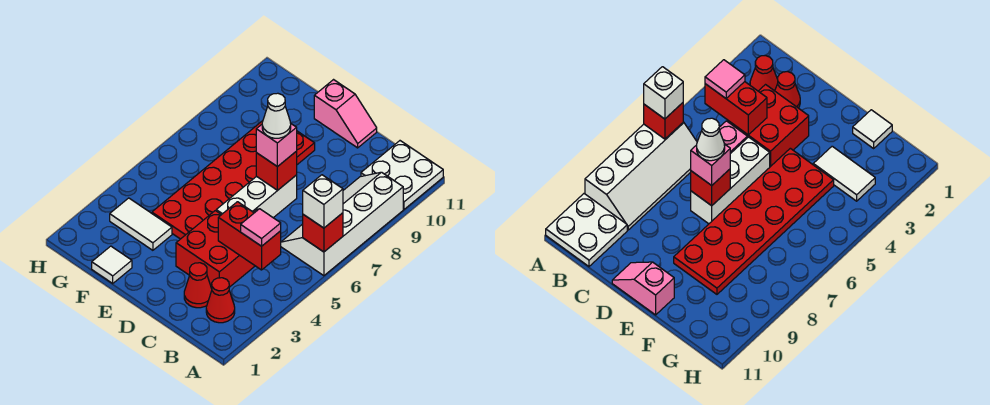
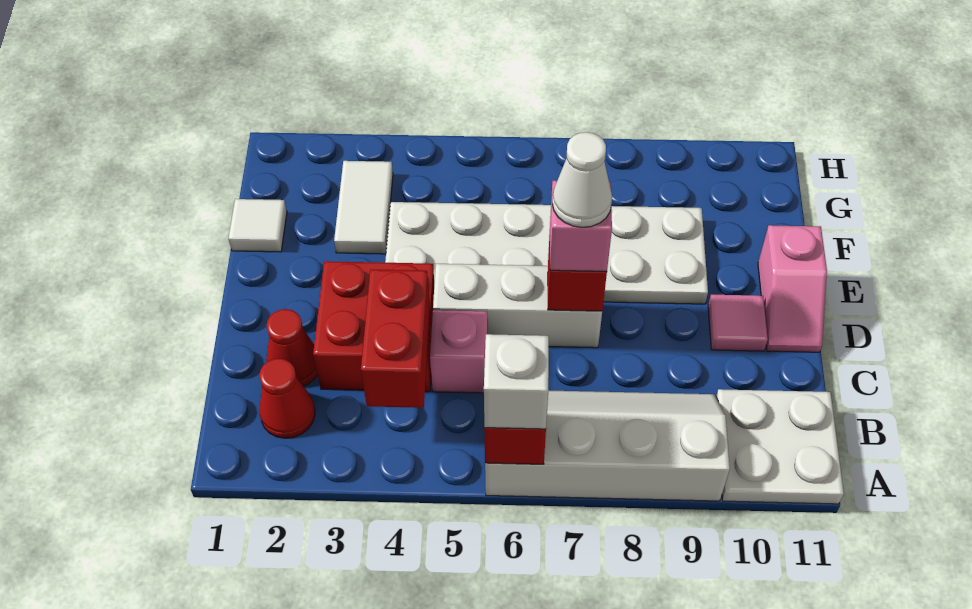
pink 1x1 tile [241,209,281,246] -> pink 1x1 tile moved to [708,295,768,351]
red 2x6 plate [152,121,315,239] -> white 2x6 plate [385,202,708,304]

